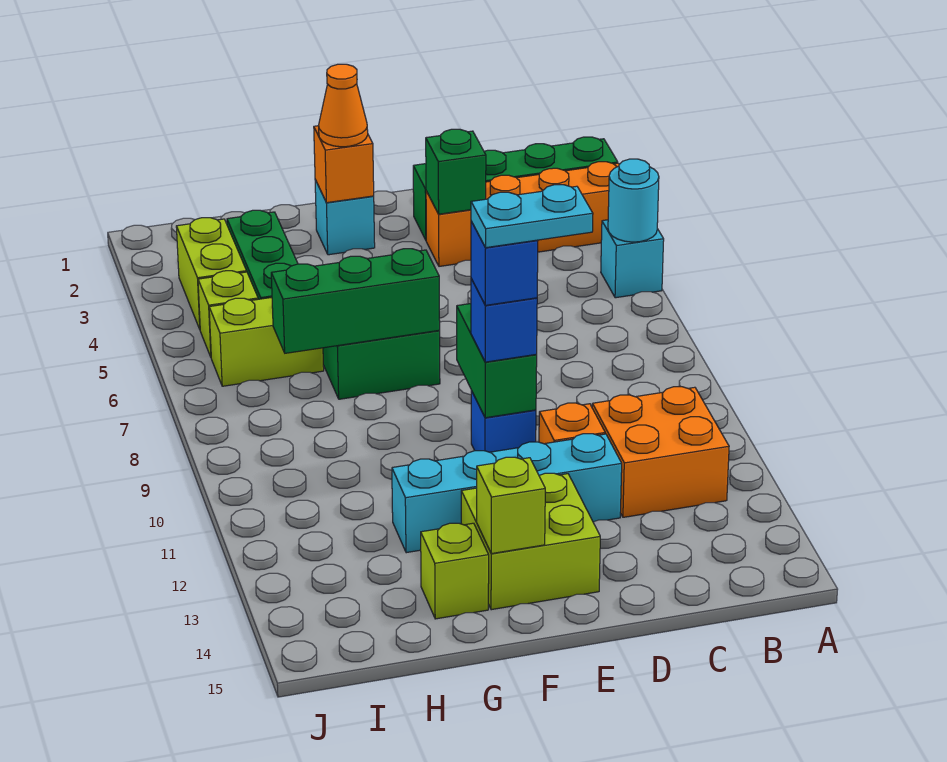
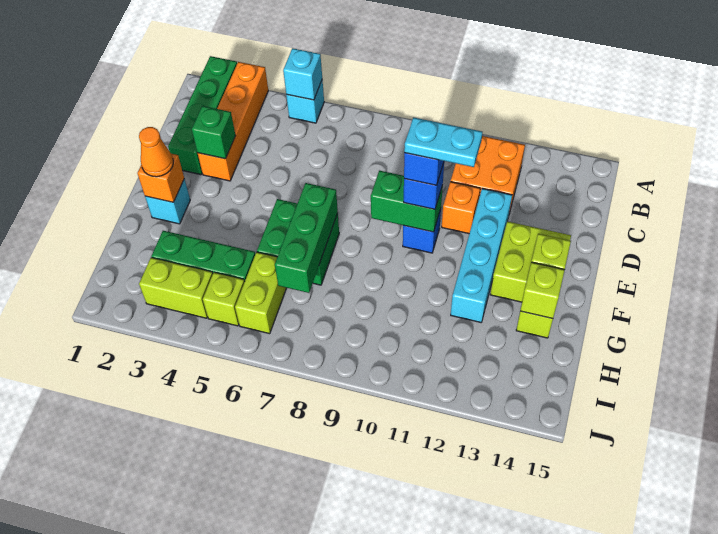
cyan 1x1 round brick [608,159,659,242] -> cyan 1x1 brick [283,48,322,100]
cyan 1x2 plate [471,185,593,248] -> cyan 1x2 plate turned to [404,117,482,167]
none -> lime 1x1 brick [520,262,564,319]

